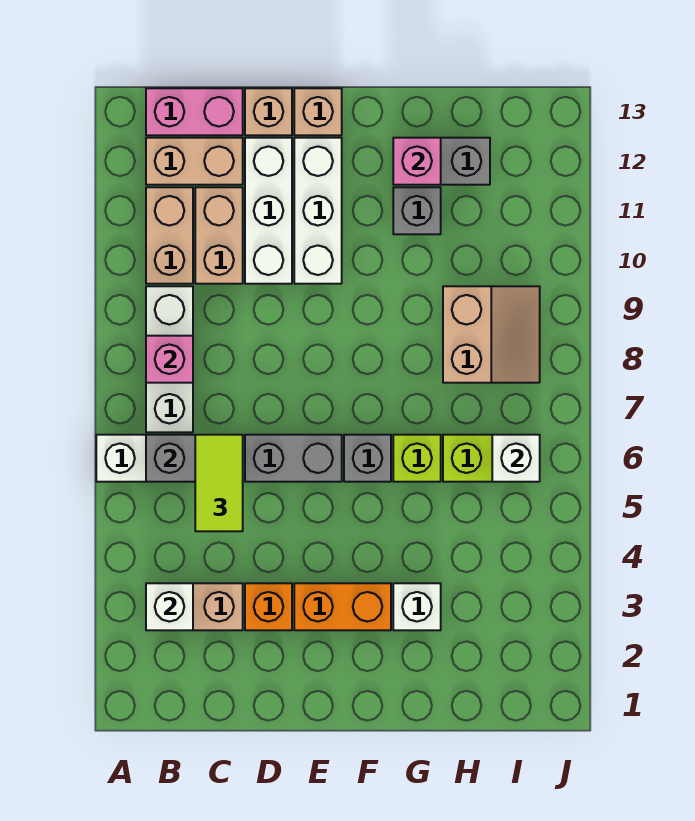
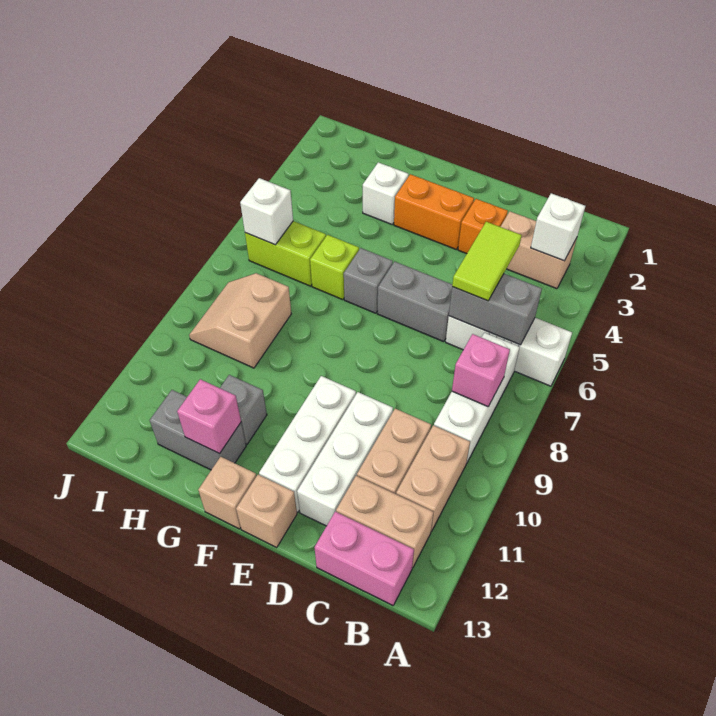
tan 1x1 brick [245,88,292,135] -> tan 1x1 brick moved to [198,456,256,529]

